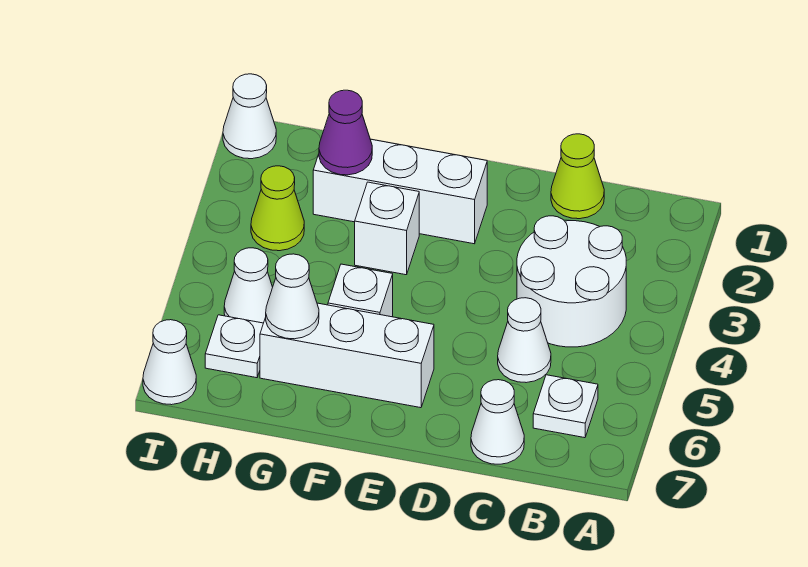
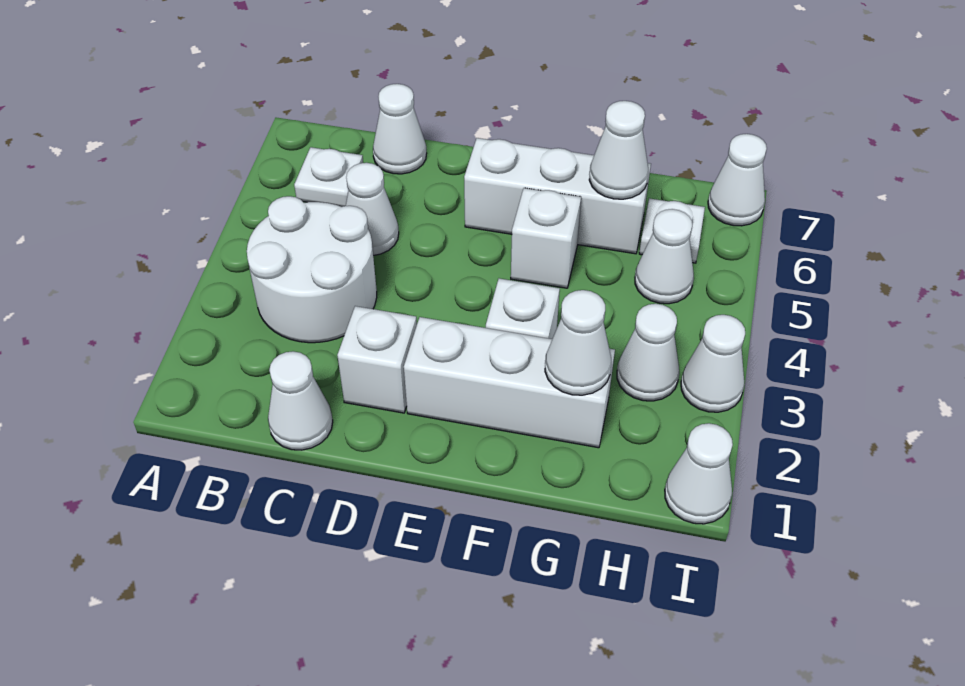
lime 1x1 cone [551,134,604,219] -> white 1x1 cone [268,351,333,450]
none -> white 1x1 brick [337,306,417,413]
purple 1x1 cone [319,90,372,175] -> white 1x1 cone [545,290,611,395]
lime 1x1 cone [251,166,304,251] -> white 1x1 cone [617,304,679,401]
none -> white 1x1 cone [681,315,745,412]

